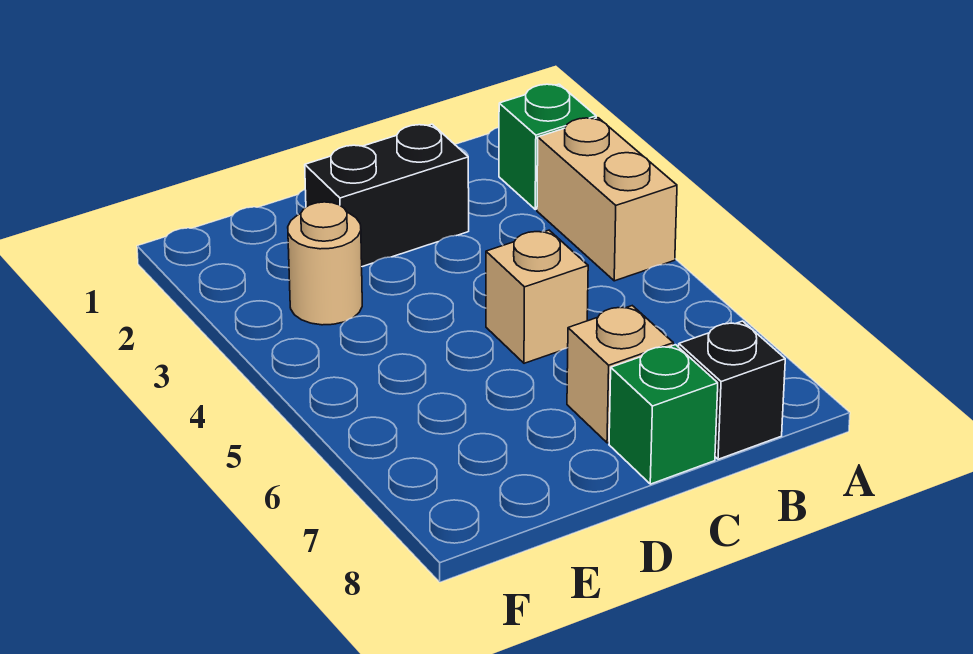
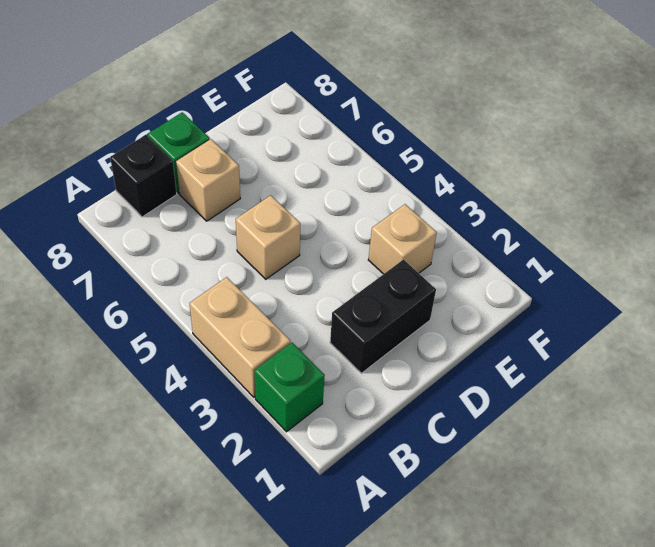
tan 1x1 round brick [288,202,362,325] -> tan 1x1 brick [368,204,437,274]

